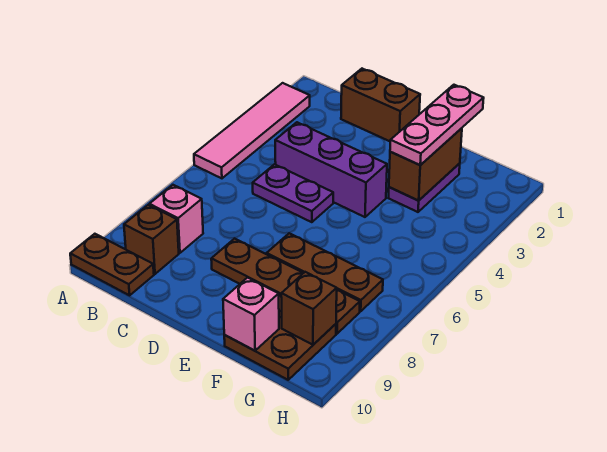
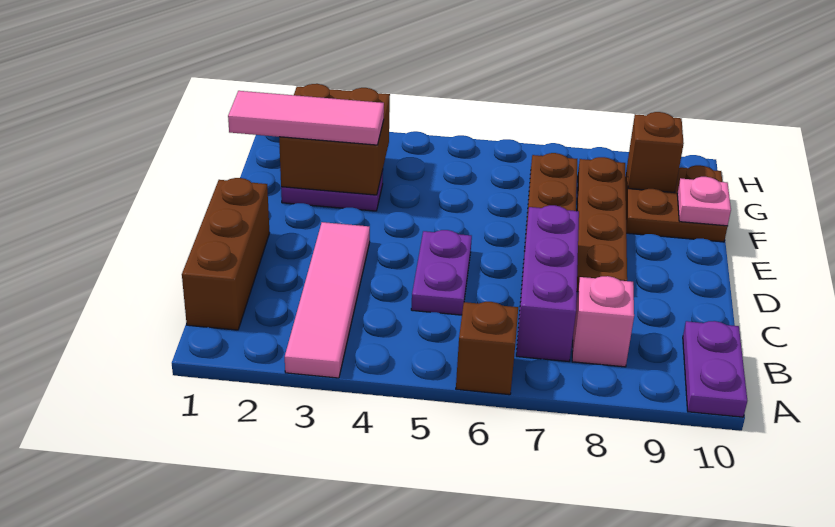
pink 1x4 tile [194,83,310,178] -> pink 1x4 tile turned to [285,222,370,378]
brown 1x2 plate [70,234,154,295] -> purple 1x2 plate [683,321,747,417]
brown 1x1 brick [124,205,179,274] -> brown 1x1 brick moved to [456,302,518,395]
brown 1x2 brick [341,69,420,141] -> brown 1x3 brick [182,178,269,330]
purple 1x3 brick [275,122,387,217] -> purple 1x3 brick moved to [516,205,579,361]
pink 1x3 plate [390,85,484,165] -> pink 1x3 tile [228,91,384,145]
brown 1x2 brick [389,128,462,200] -> brown 2x2 brick [279,84,390,195]
pink 1x1 brick [223,278,279,351] -> pink 1x1 plate [677,177,731,226]

